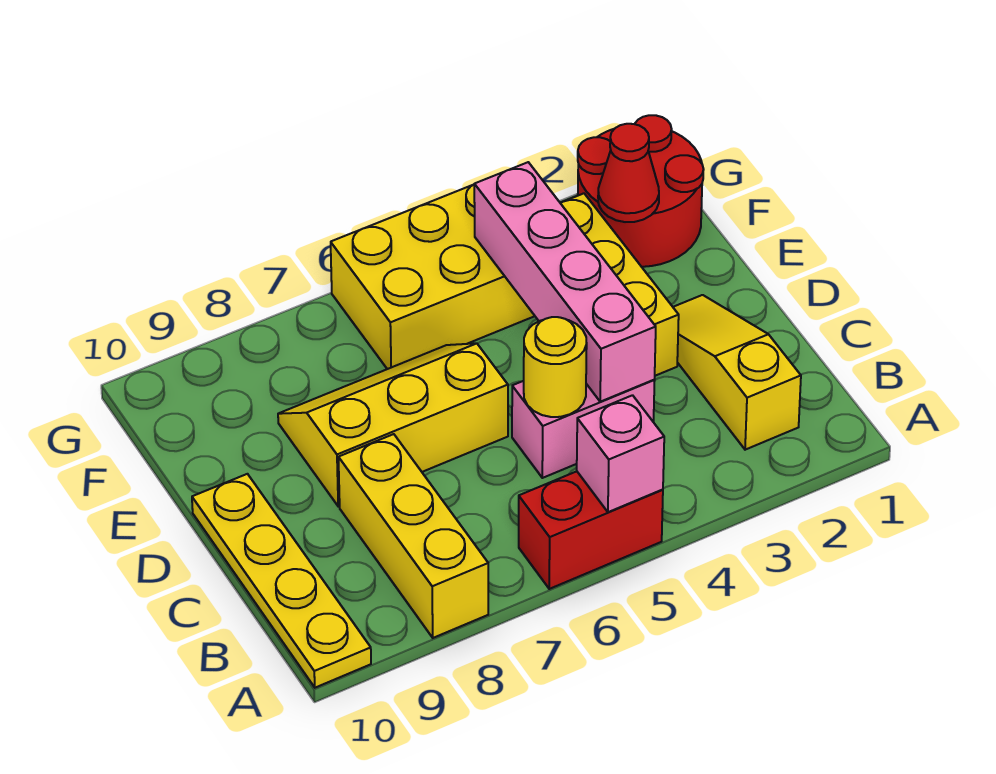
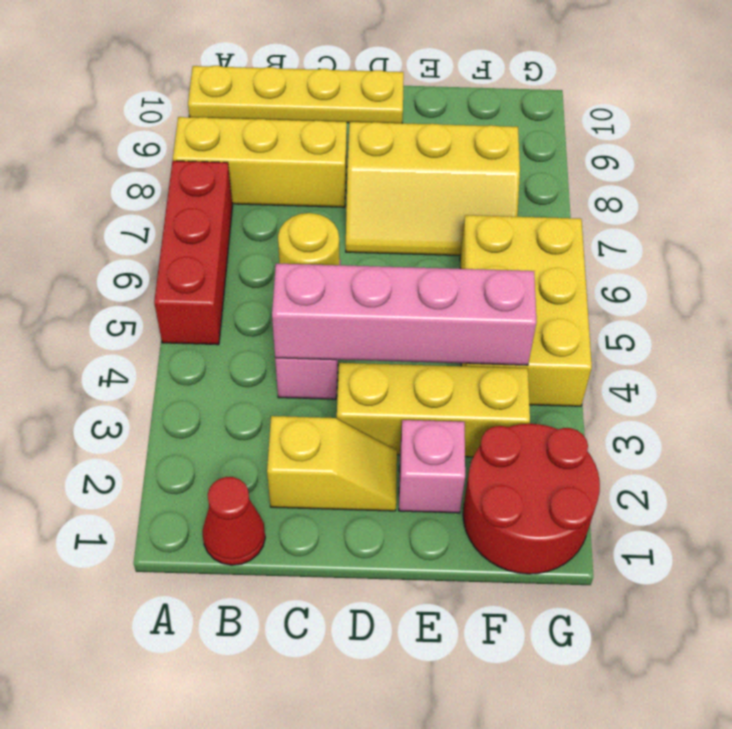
red 1x2 brick [519,471,663,589] -> red 1x3 brick [154,161,232,345]
pink 1x1 brick [577,395,664,512] -> pink 1x1 brick moved to [399,420,465,513]
yellow 1x3 slope [673,295,801,450] -> yellow 1x2 slope [267,416,397,511]
yellow 2x3 slope [278,343,508,506] -> yellow 2x3 slope turned to [346,122,520,256]
red 1x1 cone [598,124,659,222] -> red 1x1 cone moved to [202,477,265,565]

